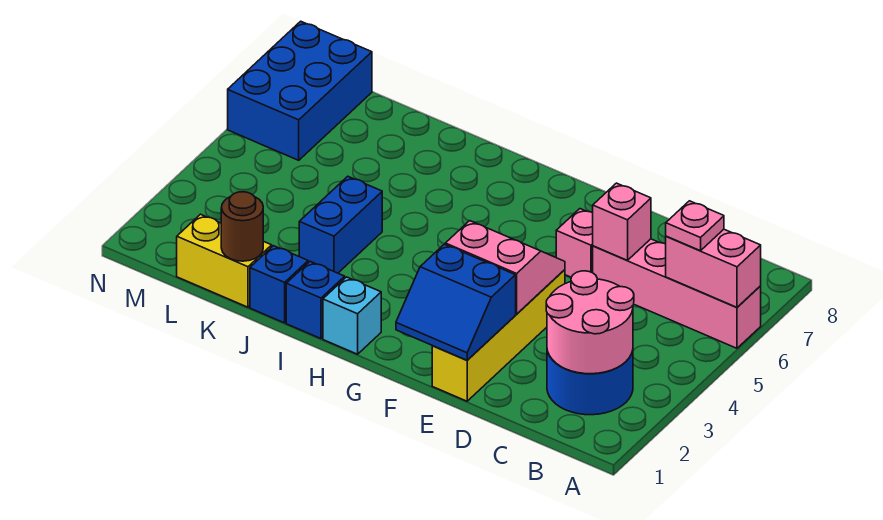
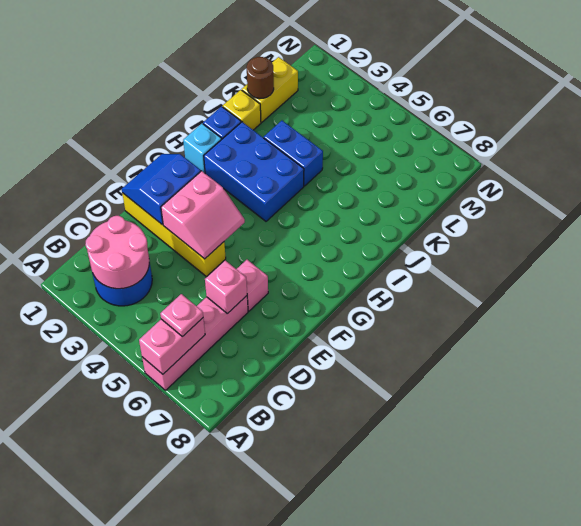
blue 1x1 brick [250,246,308,323] -> yellow 1x1 brick [223,90,261,130]
blue 2x3 brick [228,21,372,160] -> blue 2x3 brick moved to [204,122,304,221]

